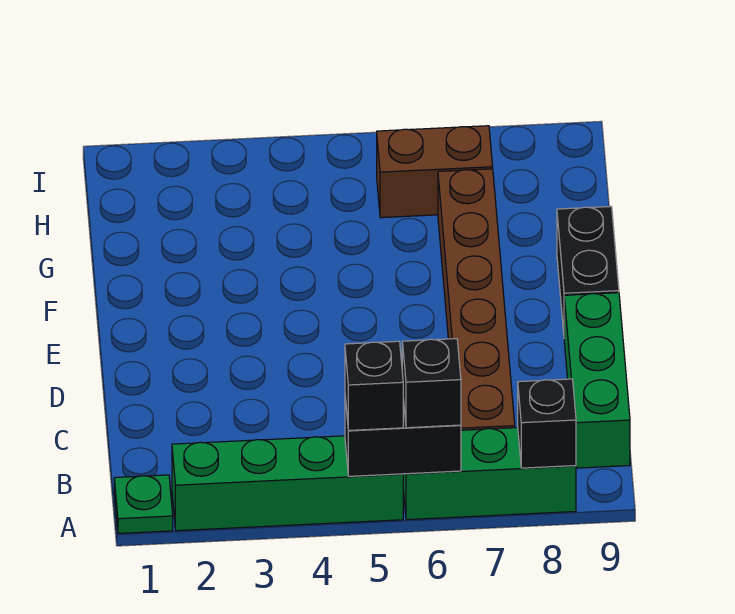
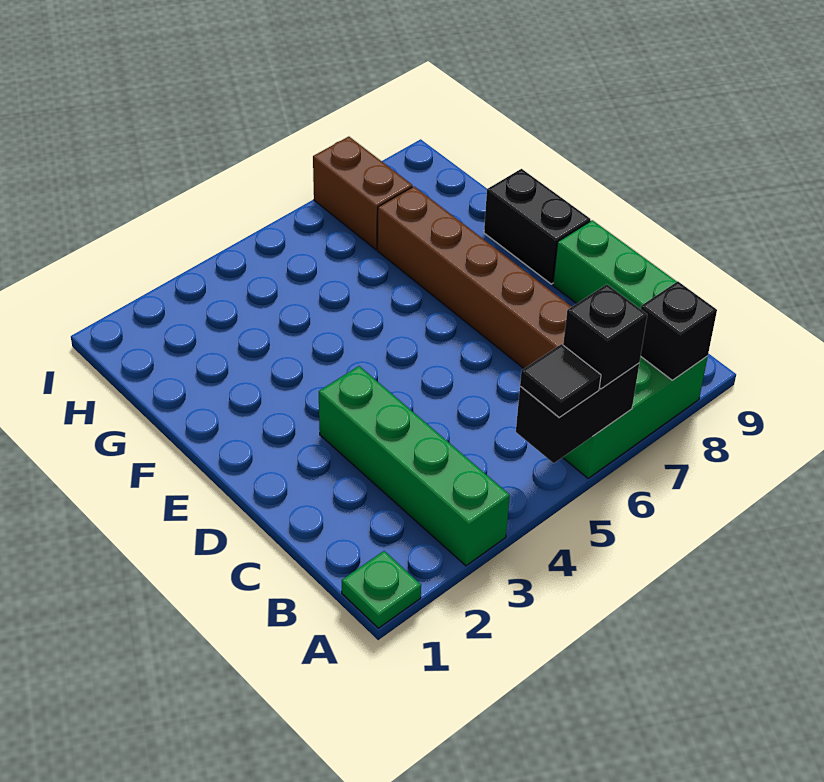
green 1x4 brick [172,436,403,531] -> green 1x4 brick turned to [319,366,510,566]
black 1x1 brick [345,341,403,431] -> black 1x1 tile [520,344,601,417]
brown 1x2 brick [377,126,493,218] -> brown 1x2 brick turned to [313,137,412,250]

